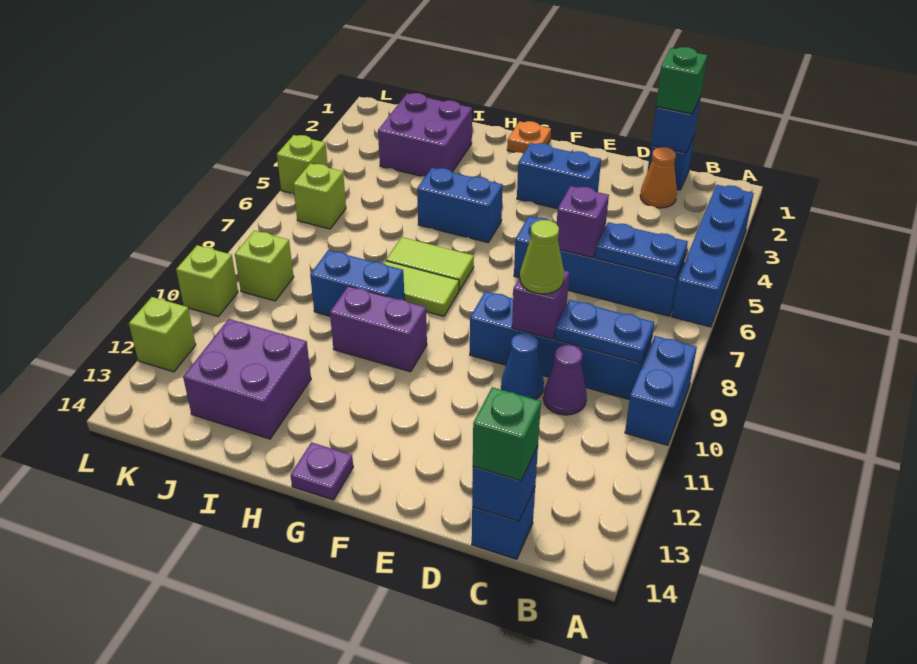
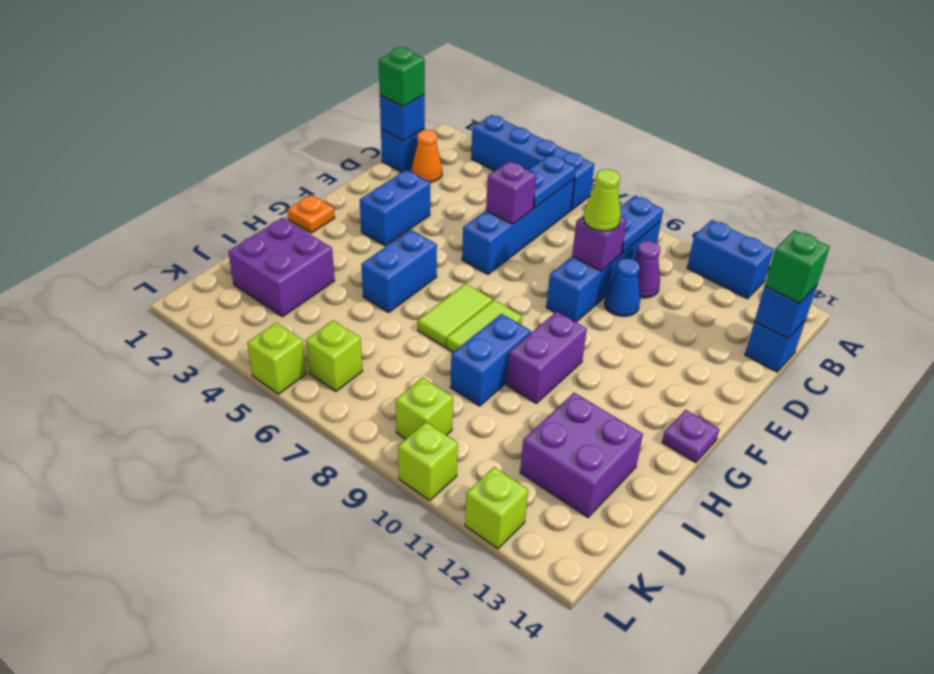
blue 1x2 brick [625,336,697,445] -> blue 1x2 brick moved to [687,220,773,299]

